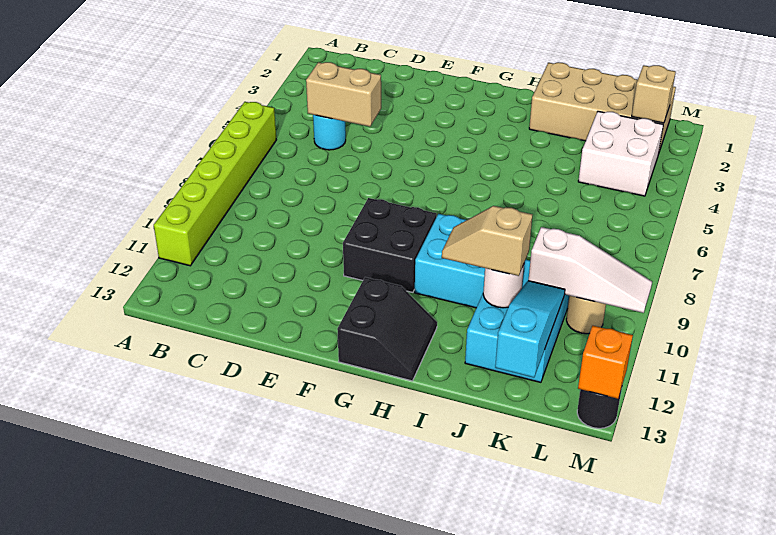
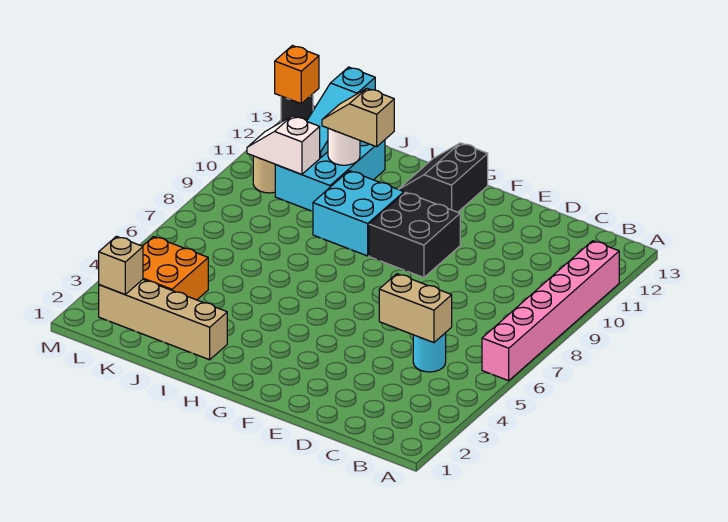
lime 1x6 brick [154,102,276,266] -> pink 1x6 brick [482,241,619,381]
tan 2x4 brick [529,62,676,154] -> tan 1x4 brick [99,280,227,360]
tan 1x2 slope [442,206,532,276] -> tan 1x2 slope turned to [322,88,394,147]
white 2x2 brick [578,111,663,196] -> orange 2x2 brick [143,237,208,300]
white 1x3 slope [528,227,652,313] -> white 1x2 slope [247,116,320,174]

